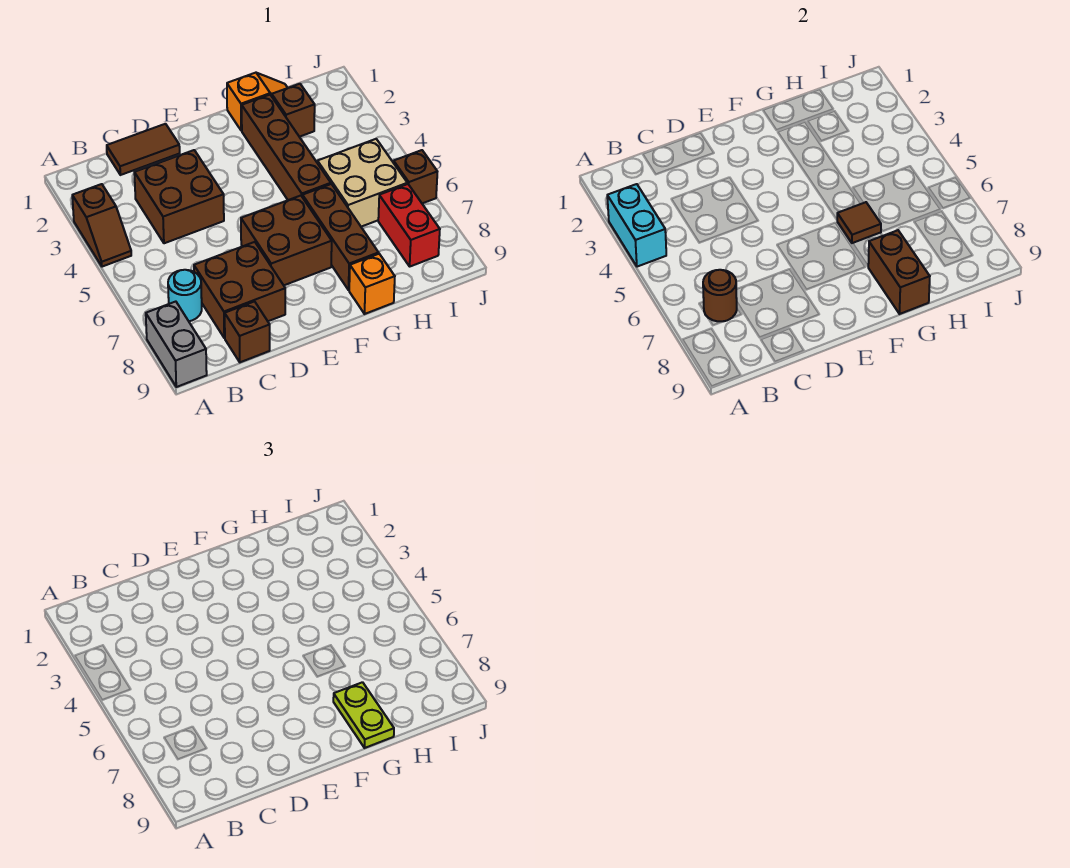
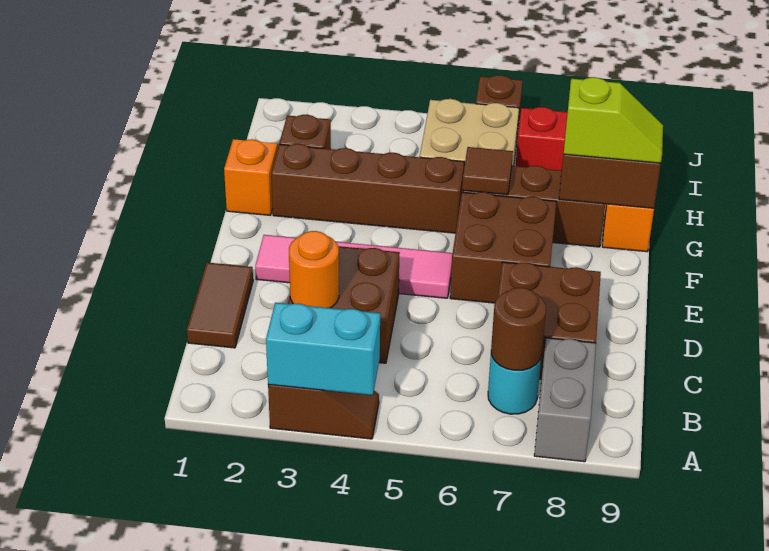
grey 1x2 brick [146,302,207,387] -> grey 1x2 brick turned to [534,338,596,462]
none -> orange 1x1 round brick [289,231,339,308]
brown 1x1 brick [225,302,270,362] -> none
none -> pink 1x4 tile [255,235,452,298]
lime 1x2 plate [333,682,394,748] -> lime 1x2 slope [564,77,663,163]

